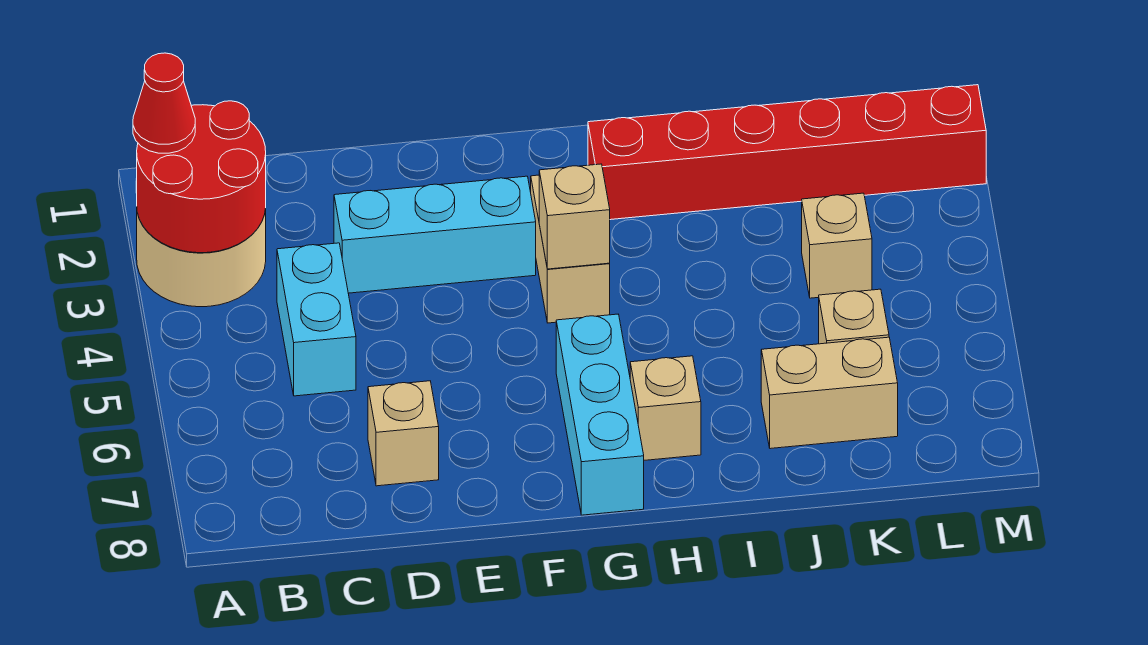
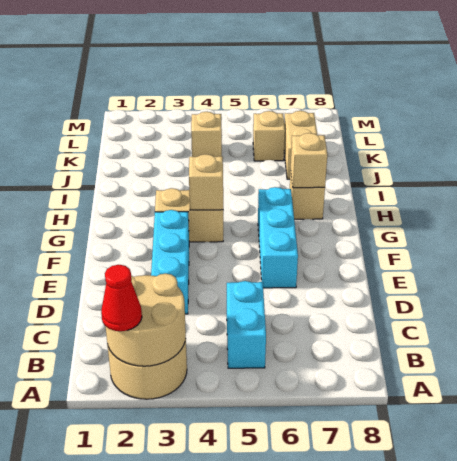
red 2x2 round brick [137,101,266,253] -> tan 2x2 round brick [106,274,186,366]
cyan 1x2 brick [277,243,356,396] -> cyan 1x2 brick turned to [227,281,266,368]
tan 1x1 brick [368,381,439,486] -> tan 1x1 brick moved to [291,133,327,188]
cyan 1x3 brick [556,314,644,515] -> cyan 1x3 brick turned to [258,187,298,288]
red 1x6 brick [588,85,986,220] -> none

